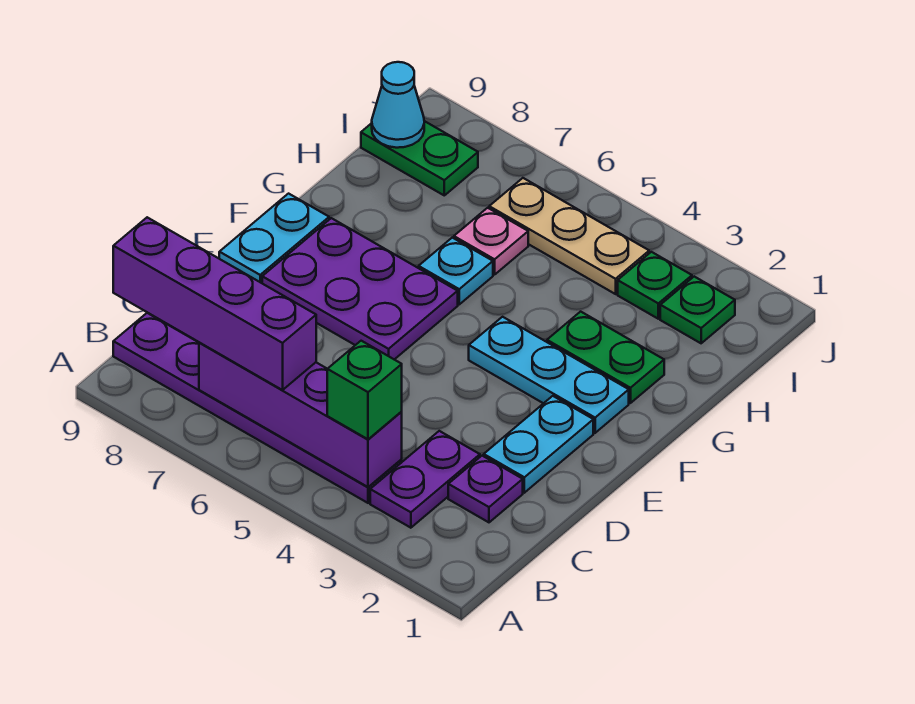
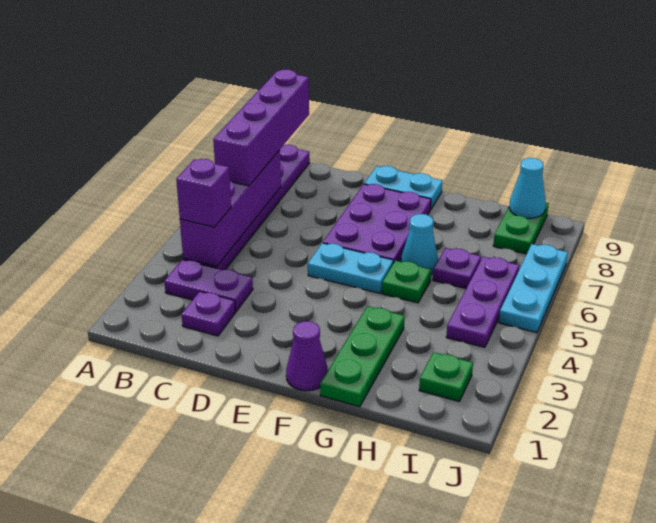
green 1x1 brick [327,341,402,439] -> purple 1x1 brick [176,159,231,227]
cyan 1x2 plate [484,396,593,493] -> cyan 1x2 plate moved to [308,243,394,293]
none -> purple 1x1 cone [286,321,328,391]
cyan 1x3 plate [469,317,629,433] -> cyan 1x3 plate moved to [499,244,568,333]
green 1x2 plate [547,312,664,403] -> green 1x3 plate [320,306,405,407]
cyan 1x1 plate [419,238,493,304] -> cyan 1x1 cone [401,214,438,274]
pink 1x1 plate [454,208,528,275] -> purple 1x1 plate [433,248,481,289]
green 1x1 plate [618,252,692,319] -> green 1x1 plate moved to [382,261,431,303]
tan 1x3 plate [489,178,649,294] -> purple 1x3 plate [446,257,519,347]

